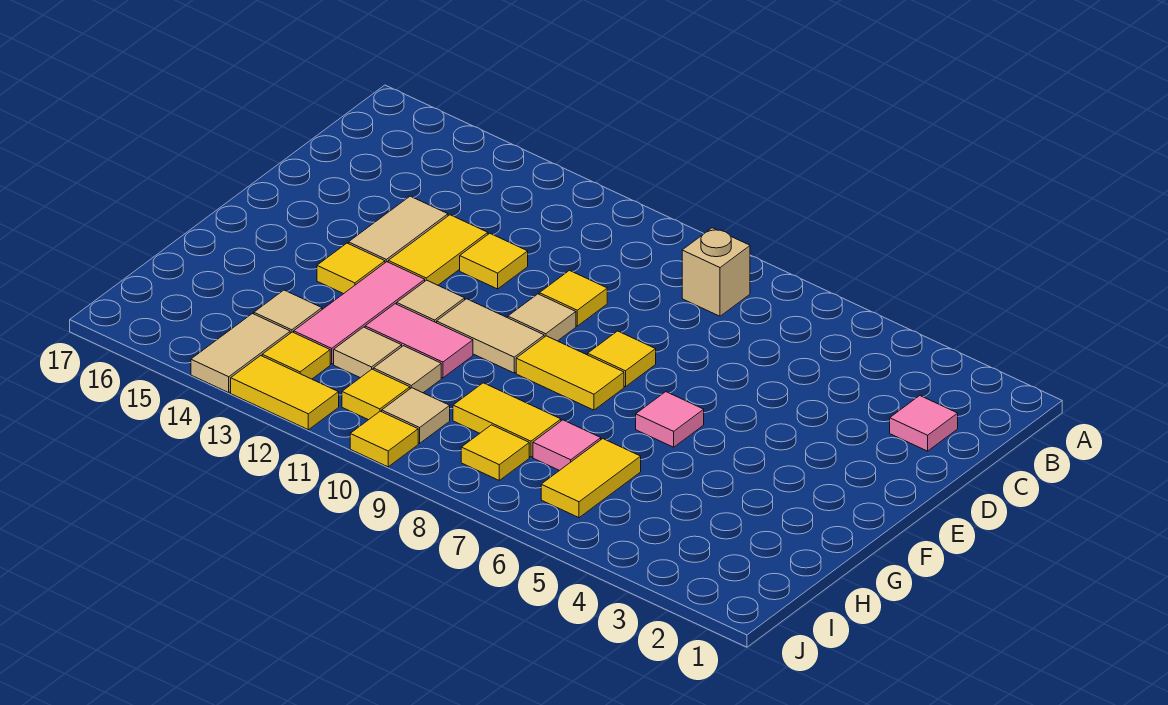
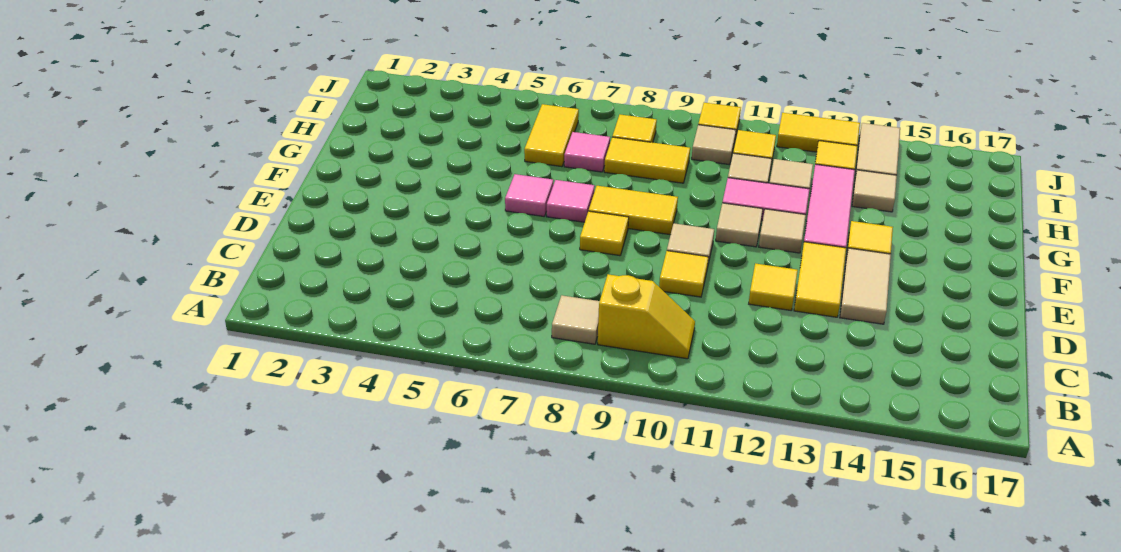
tan 1x1 brick [682,228,750,316] -> tan 1x1 tile [552,295,600,344]
none -> yellow 1x2 slope [598,274,695,359]
pink 1x1 tile [890,396,958,451] -> pink 1x1 tile moved to [547,180,595,222]
tan 1x2 tile [437,299,544,373] -> tan 1x1 tile [716,203,763,247]

